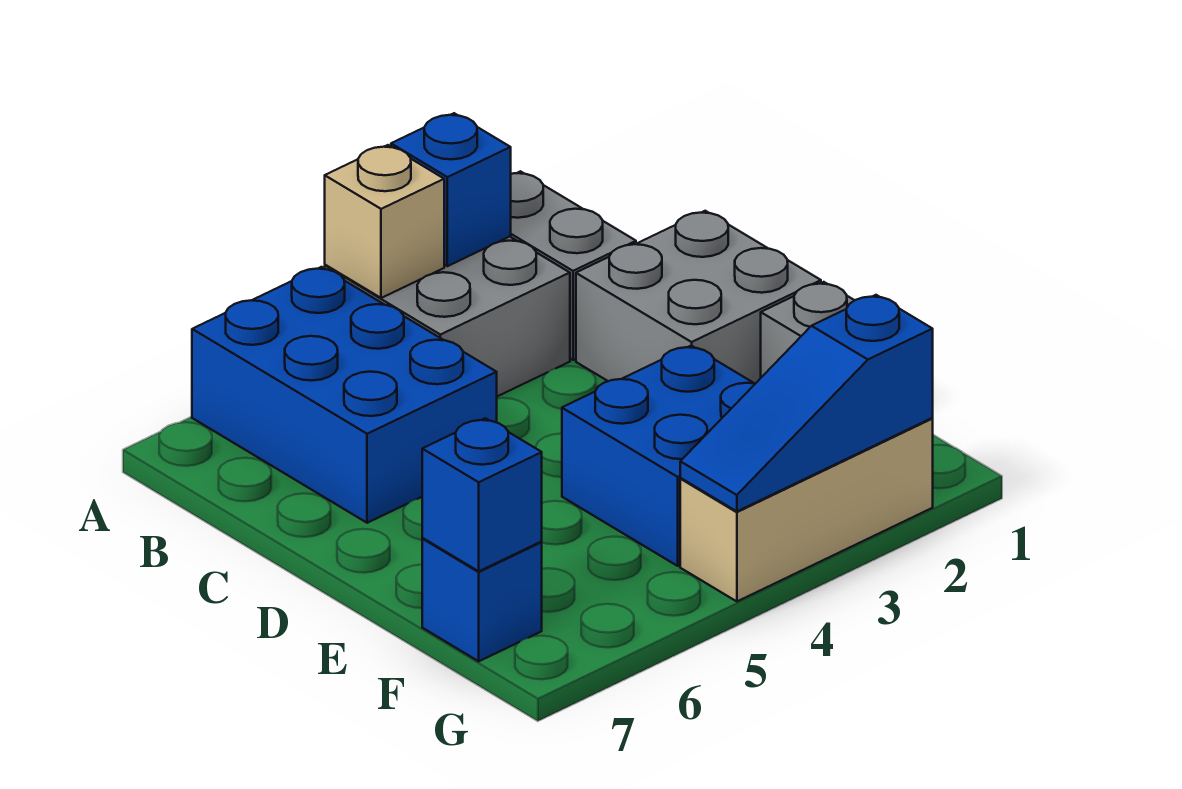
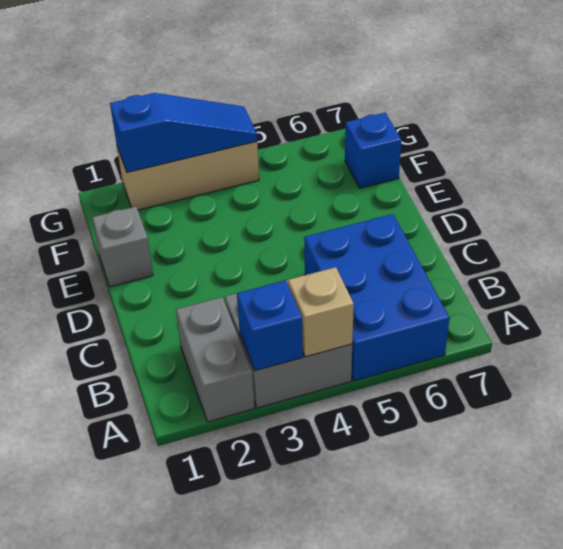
grey 2x2 brick [576,211,821,384] -> none
blue 2x2 brick [562,345,755,566] -> none
blue 1x1 brick [422,418,542,571] -> none

